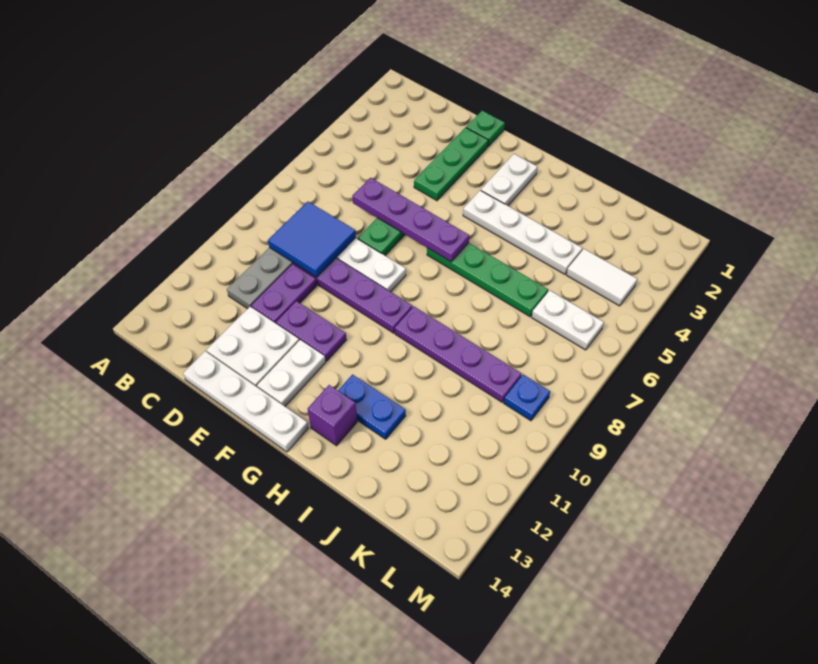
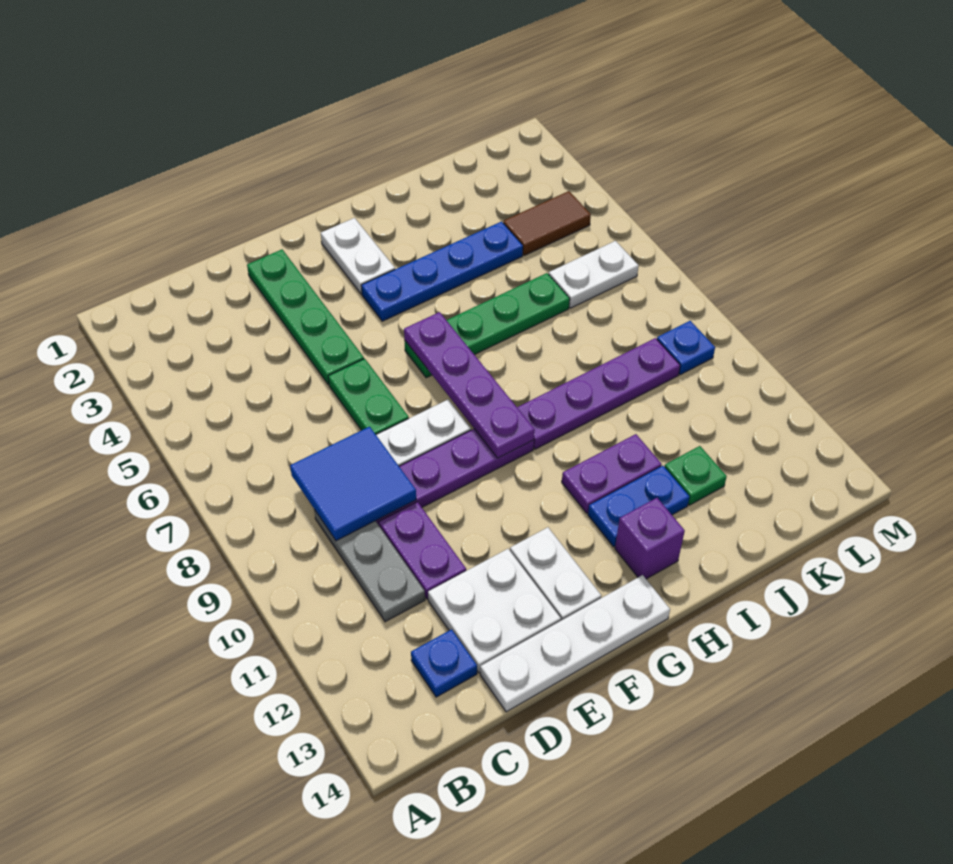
none -> blue 1x1 plate [411,629,477,697]
purple 1x4 plate [352,178,469,262] -> purple 1x4 plate turned to [404,312,535,458]
green 1x1 plate [466,111,505,146] -> green 1x1 plate moved to [665,446,727,505]
green 1x3 plate [414,128,488,201] -> green 1x4 plate [247,250,364,385]
purple 1x2 plate [276,301,347,361] -> purple 1x2 plate moved to [562,434,662,513]
white 1x4 plate [463,190,582,274] -> blue 1x4 plate [361,222,523,321]
white 1x2 tile [566,249,637,306] -> brown 1x2 tile [503,191,591,256]

